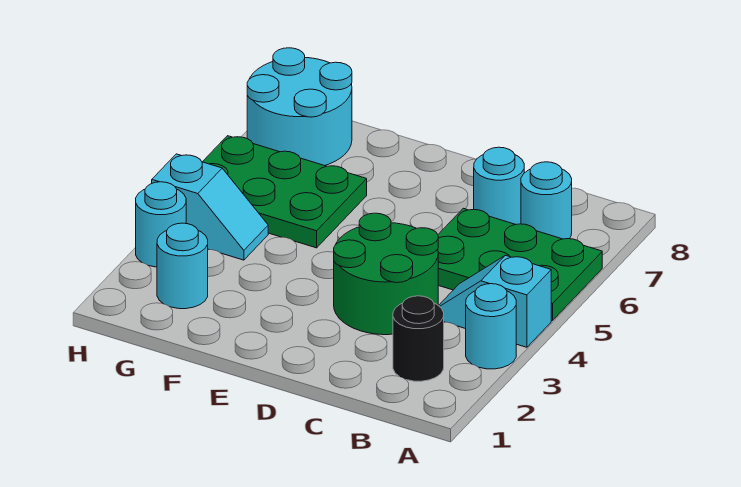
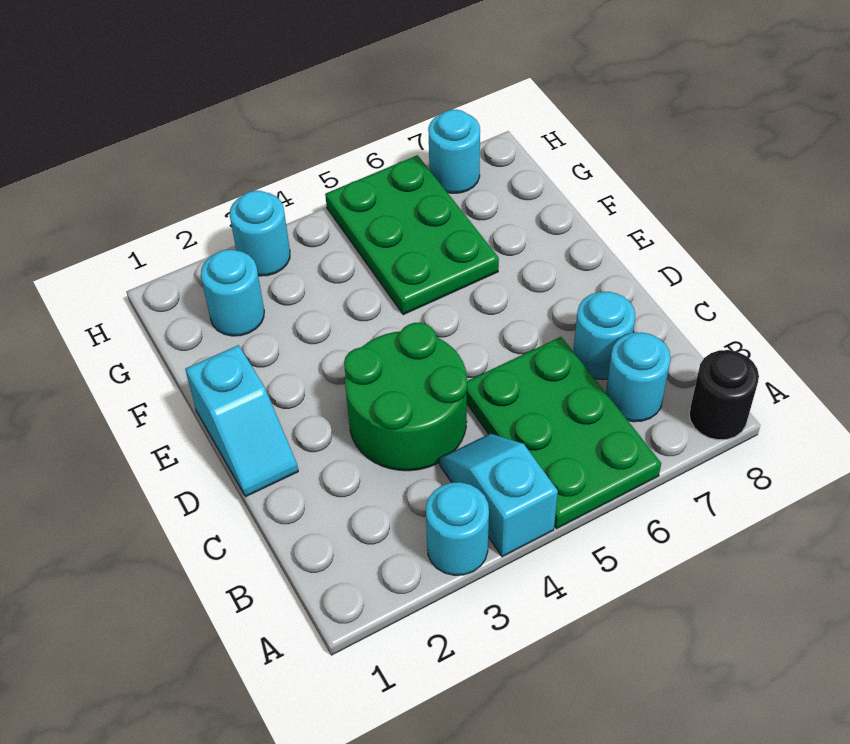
black 1x1 round brick [393,296,444,381] -> black 1x1 round brick moved to [689,350,759,440]
cyan 1x2 slope [152,154,268,260] -> cyan 1x2 slope moved to [185,345,298,497]
cyan 2x2 round brick [247,48,352,166] -> cyan 1x1 round brick [428,110,480,193]

